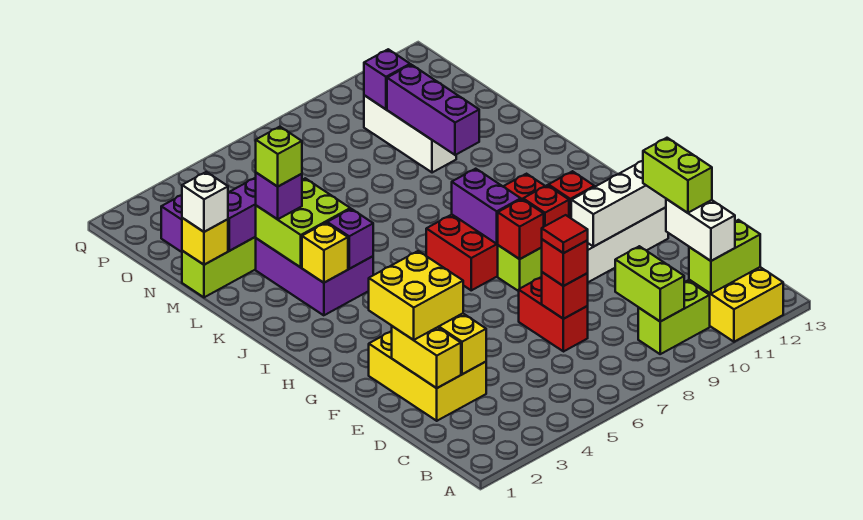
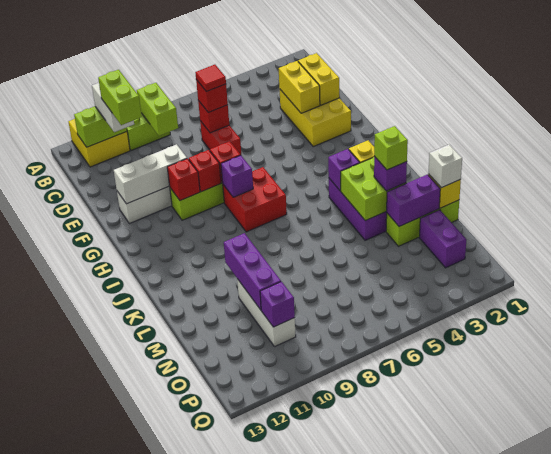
yellow 2x2 brick [369,251,463,340] -> none
red 2x4 brick [426,174,545,290] -> red 2x2 brick [223,167,287,232]
purple 1x2 brick [452,169,521,244] -> purple 1x1 brick [221,155,253,197]

